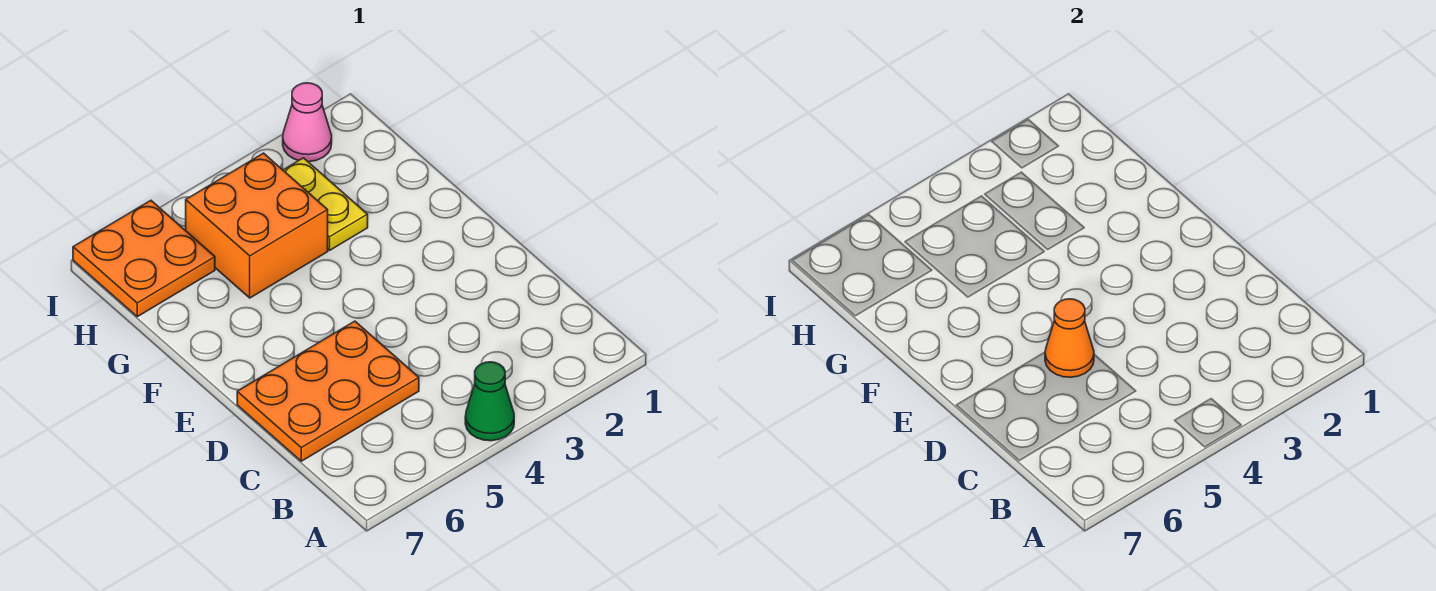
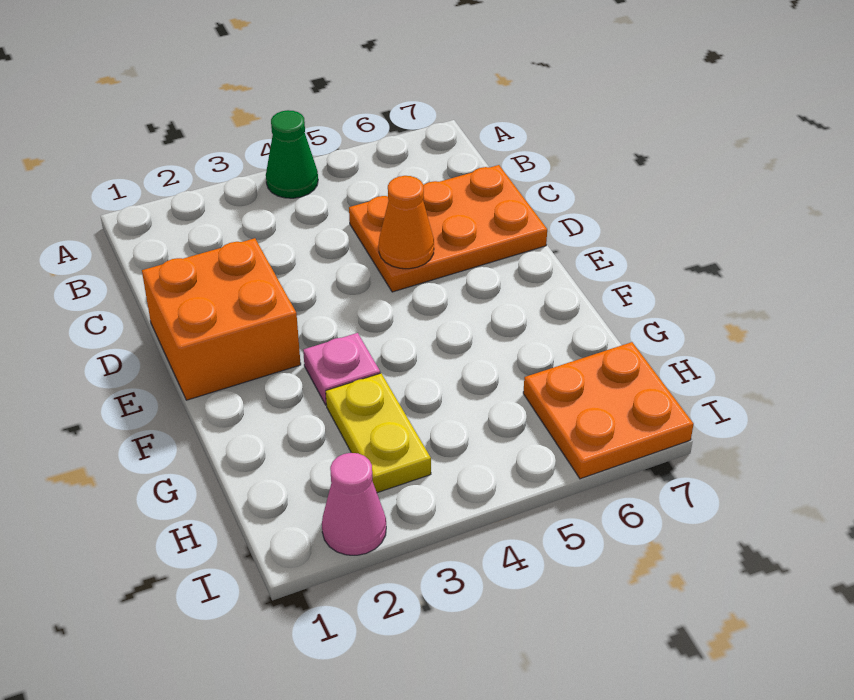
none -> pink 1x1 plate [303,333,380,405]
orange 2x2 brick [186,153,328,298] -> orange 2x2 brick moved to [142,238,301,400]

